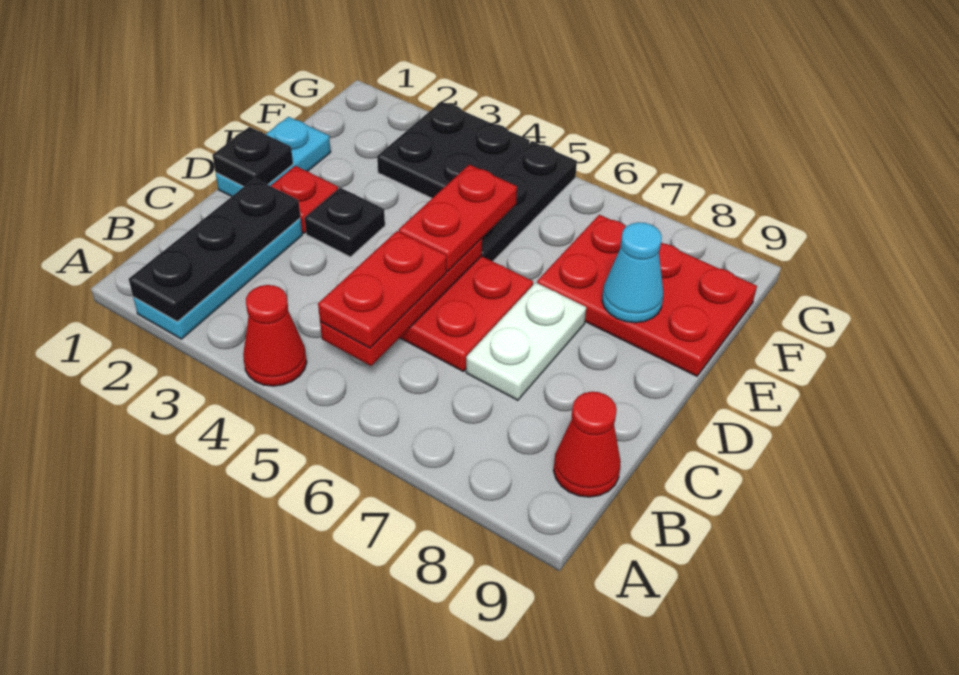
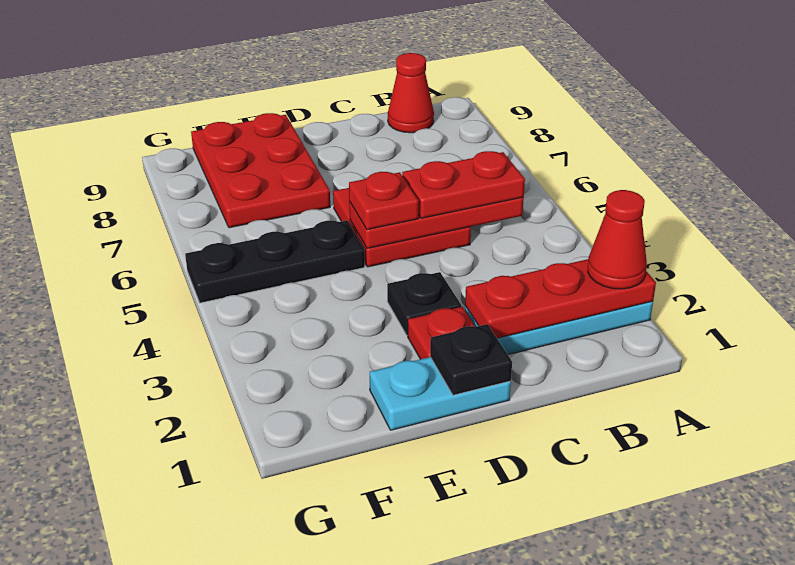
black 1x3 plate [129,179,300,322] -> red 1x3 plate [465,259,656,338]
red 1x1 cone [243,285,307,386] -> red 1x1 cone moved to [588,190,647,289]
white 1x2 plate [466,283,586,400] -> none
red 1x2 plate [399,165,517,271] -> red 1x1 plate [349,172,419,230]
cyan 1x1 cone [602,222,663,323] -> none
black 2x2 plate [377,101,530,198] -> none

